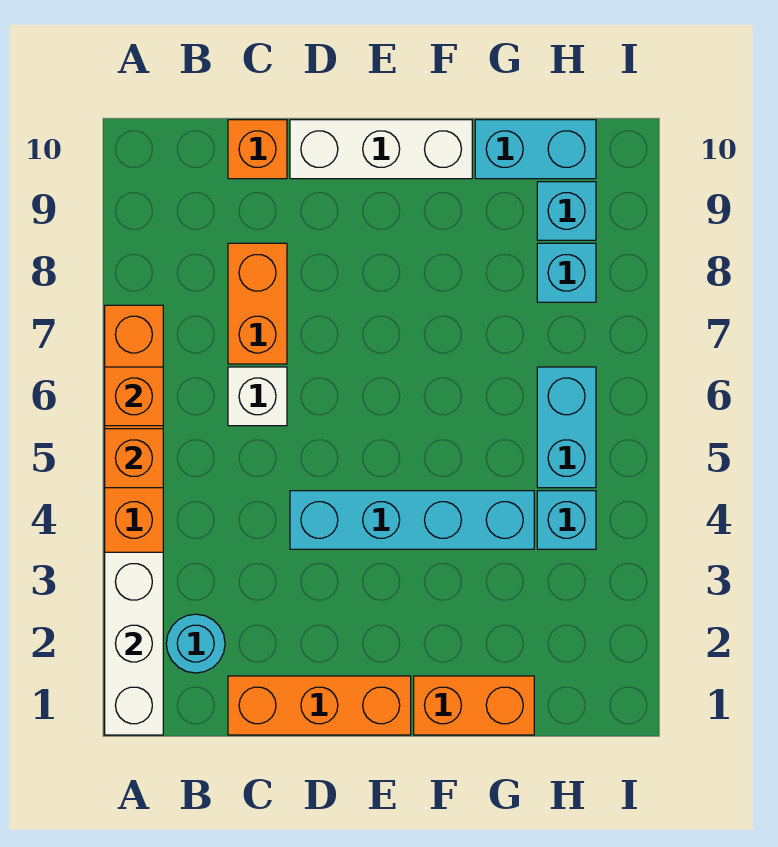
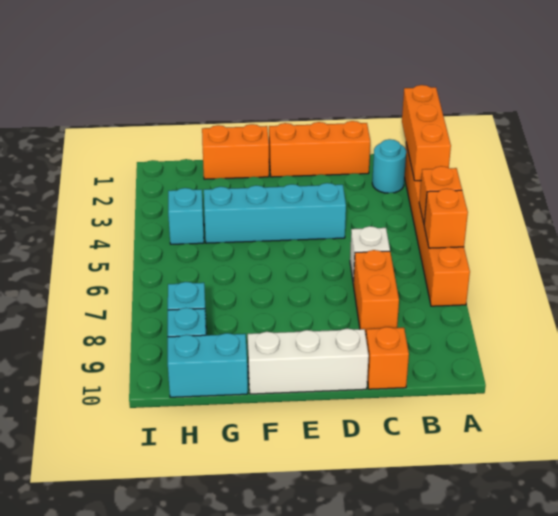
white 1x3 brick [105,552,163,735] -> orange 1x3 brick [402,85,451,181]
cyan 1x2 brick [537,367,596,488] -> none

